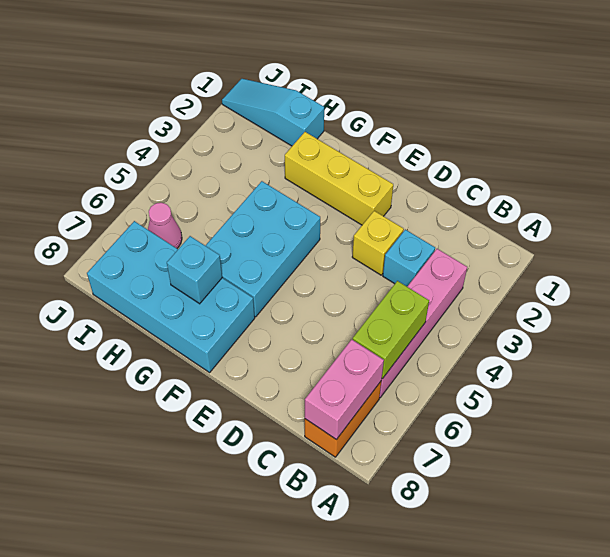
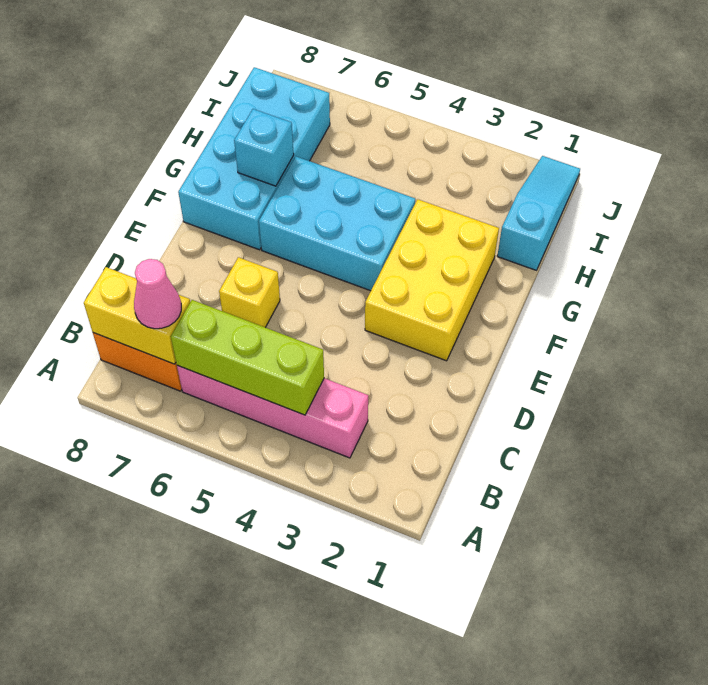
lime 1x2 brick [353,281,429,379] -> lime 1x3 brick [171,300,324,415]
pink 1x2 brick [305,339,384,440] -> yellow 1x2 brick [84,267,190,364]
cyan 1x1 brick [383,229,435,286] -> none
yellow 1x1 brick [352,211,404,275] -> yellow 1x1 brick moved to [219,257,280,327]
yellow 1x3 brick [285,132,393,225] -> yellow 2x3 brick [365,199,499,361]
pink 1x1 cone [148,203,182,248] -> pink 1x1 cone moved to [134,259,181,329]

